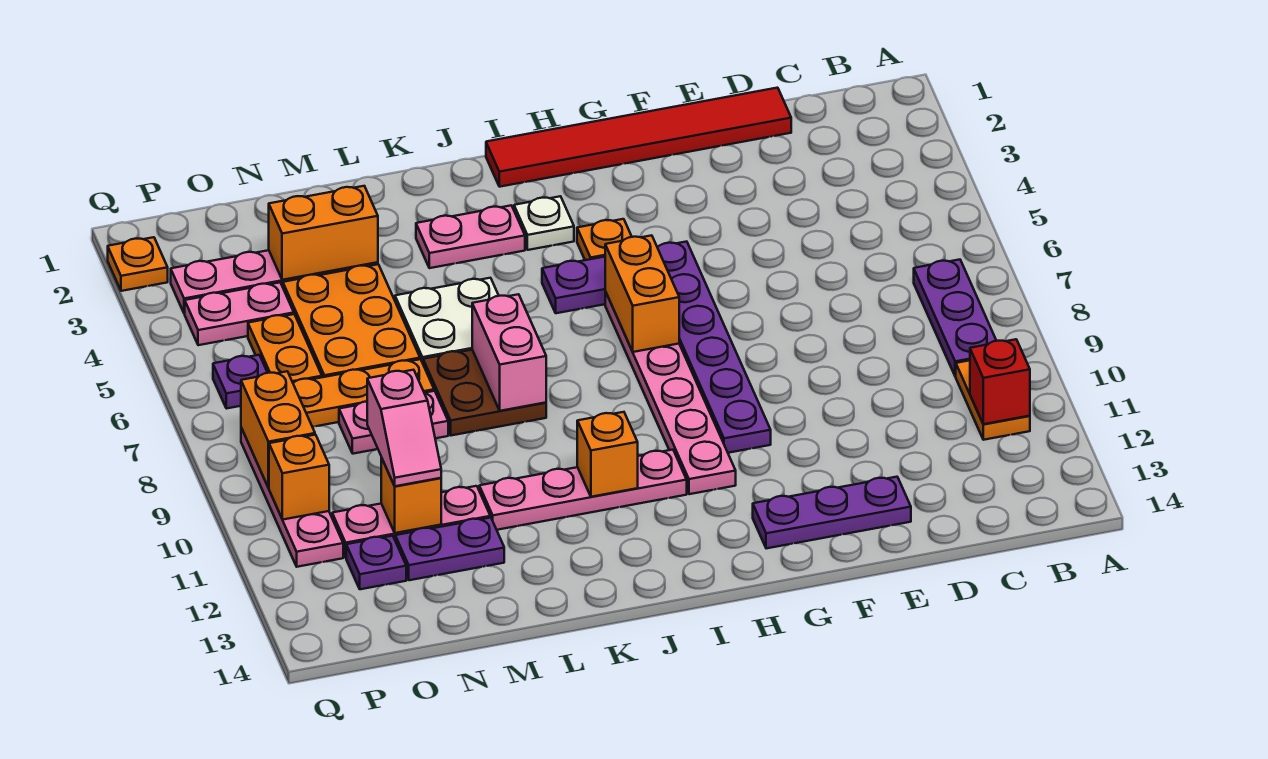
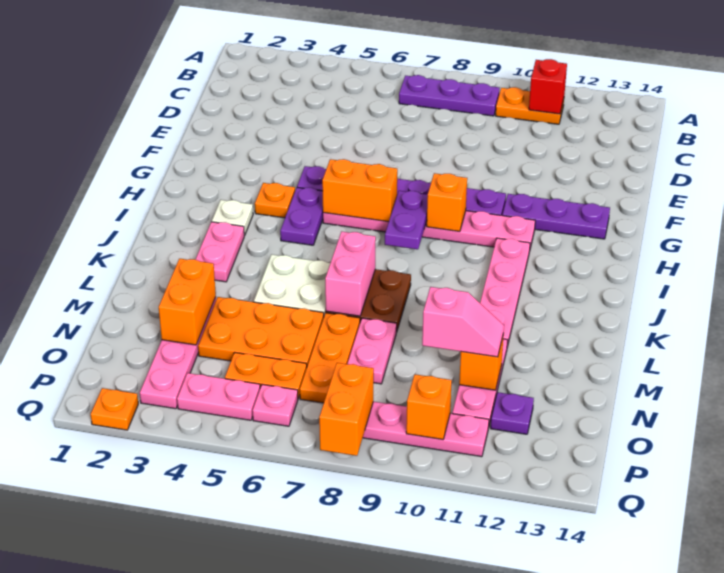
red 1x6 tile [486,88,791,187] -> none
purple 1x3 plate [753,477,911,549] -> purple 1x3 plate turned to [502,194,610,239]
orange 1x1 brick [577,412,638,497] -> orange 1x1 brick moved to [427,173,467,232]
pink 1x2 brick [472,294,546,411] -> pink 1x2 brick turned to [325,231,376,316]
purple 1x2 plate [395,518,504,580] -> purple 1x2 plate moved to [385,191,428,249]
pink 1x2 plate [185,283,294,345] -> pink 1x2 plate turned to [177,373,260,420]
purple 1x1 plate [213,355,267,409] -> pink 1x1 plate [253,384,298,426]
orange 1x2 brick [241,371,315,488] -> orange 1x2 brick turned to [319,363,374,456]

